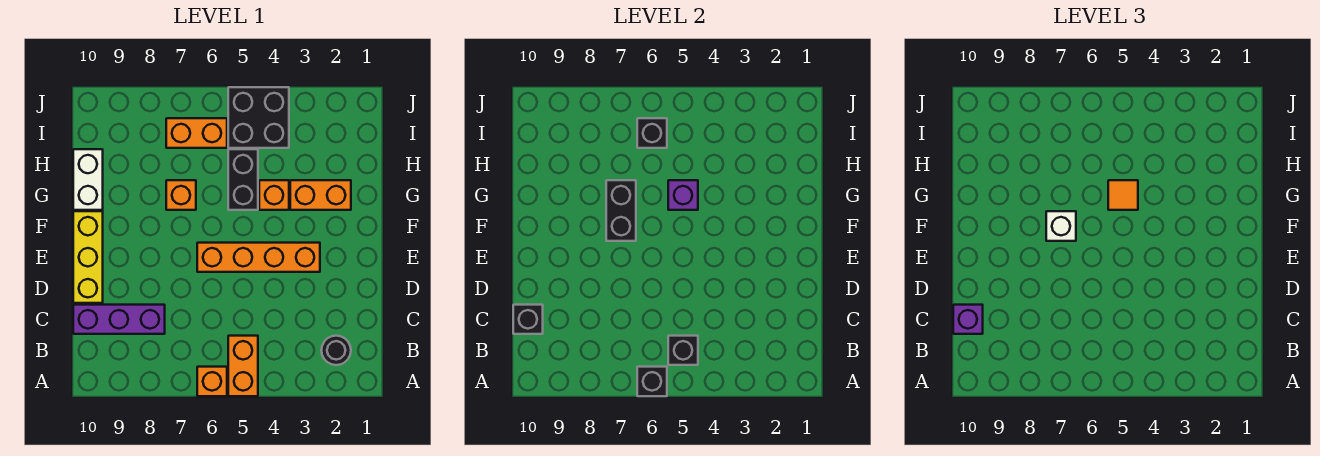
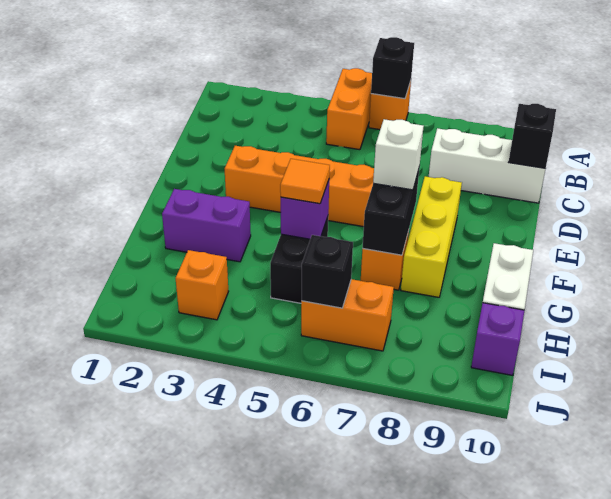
black 1x1 round brick [321,336,351,365] -> none
black 1x1 brick [668,336,698,365] -> none
purple 1x3 brick [73,305,165,334] -> white 1x3 brick [429,128,545,203]
purple 1x1 brick [953,305,983,334] -> purple 1x1 brick moved to [471,303,524,375]
yellow 1x3 brick [73,211,103,303] -> yellow 1x3 brick moved to [401,176,462,297]
orange 1x2 brick [290,180,351,210] -> purple 1x2 brick [162,189,251,262]
orange 1x1 brick [259,180,289,210] -> orange 1x1 brick moved to [175,250,229,320]
black 2x2 brick [228,87,289,148] -> none

